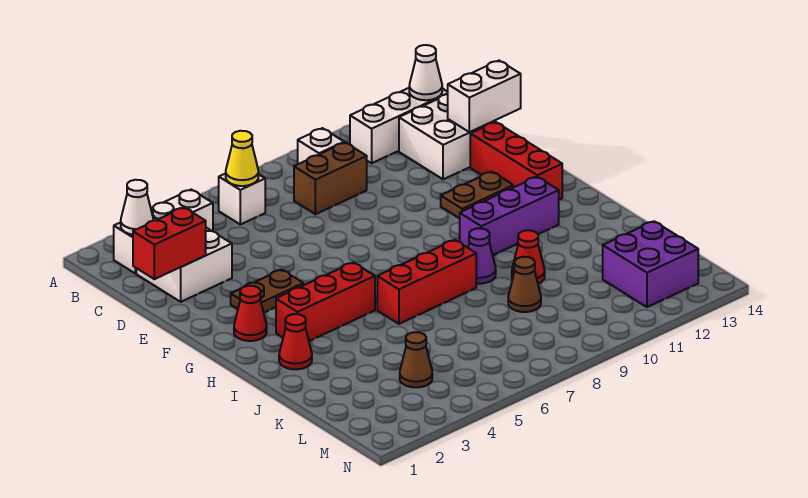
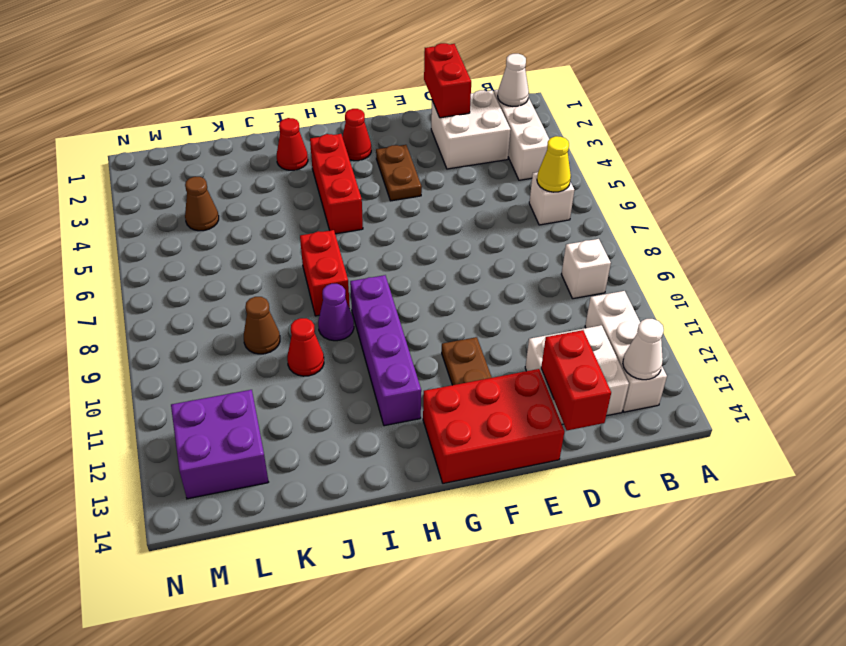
brown 1x2 brick [294,143,367,214] -> none
white 1x2 brick [448,61,521,132] -> red 1x2 brick [541,330,611,430]
red 1x3 brick [470,122,562,200] -> red 2x3 brick [423,369,564,483]
purple 1x3 brick [460,177,559,255] -> purple 1x4 brick [350,275,421,426]
red 1x3 brick [377,240,476,324] -> red 1x2 brick [300,230,350,316]

